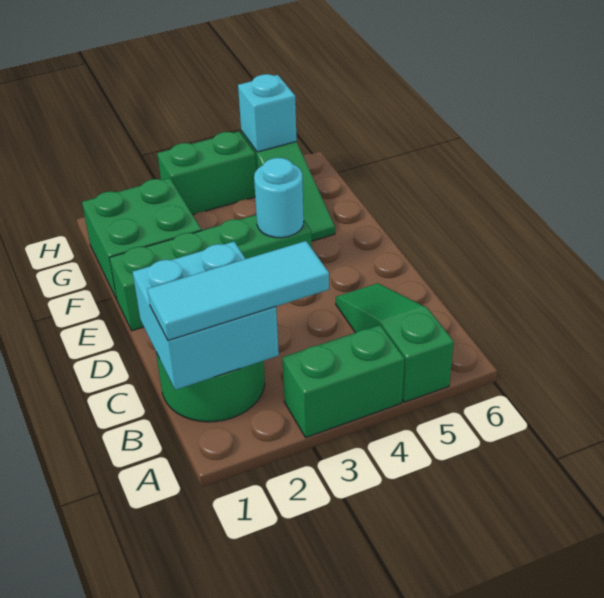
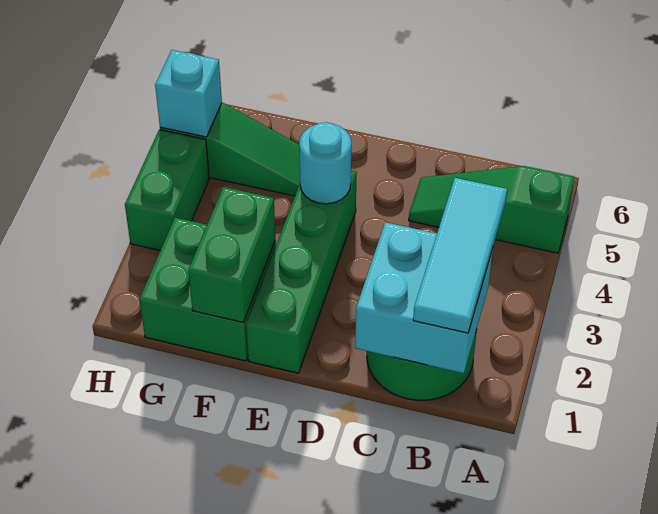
green 1x2 brick [282,325,404,438] -> green 1x2 brick moved to [188,187,275,322]

